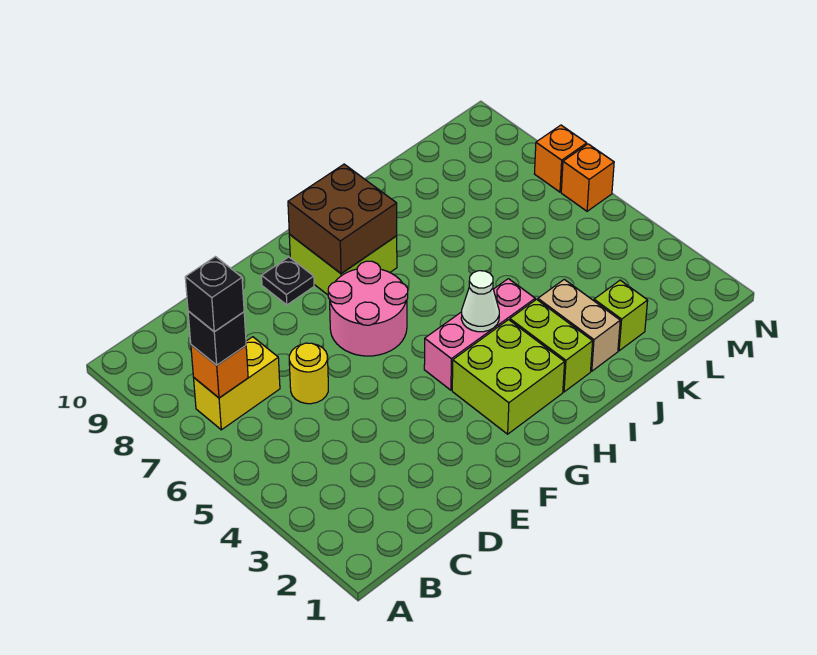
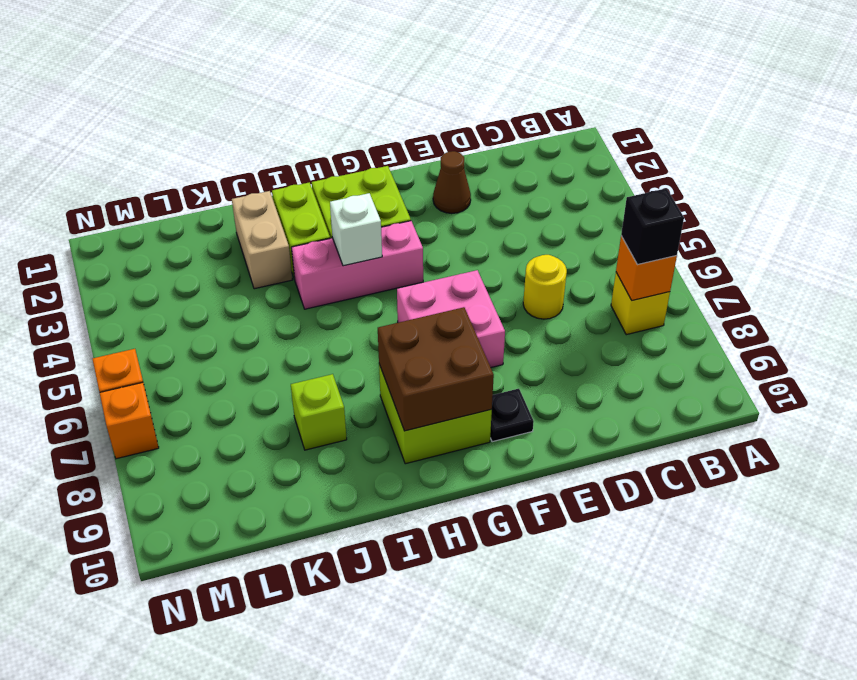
yellow 1x2 brick [194,337,280,430] -> yellow 1x1 brick [611,273,670,335]
black 1x1 brick [185,257,244,332] -> none
none -> brown 1x1 cone [433,151,471,213]
pink 2x2 round brick [328,261,408,356] -> pink 2x2 brick [397,270,505,367]
white 1x1 cone [461,271,499,332] -> white 1x1 brick [330,193,382,266]
lime 1x1 brick [594,280,648,351] -> lime 1x1 brick moved to [291,374,347,450]

